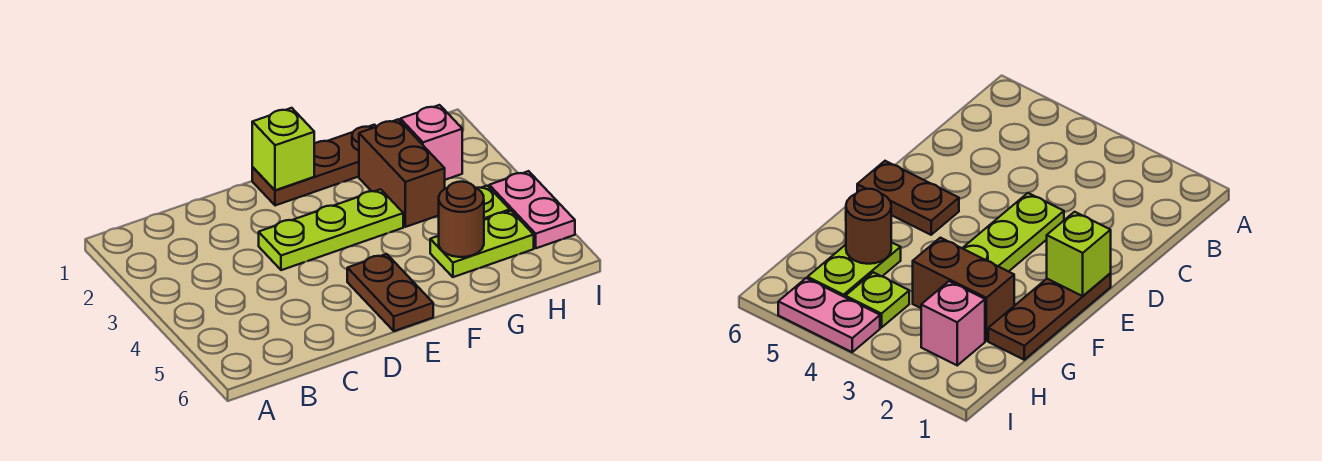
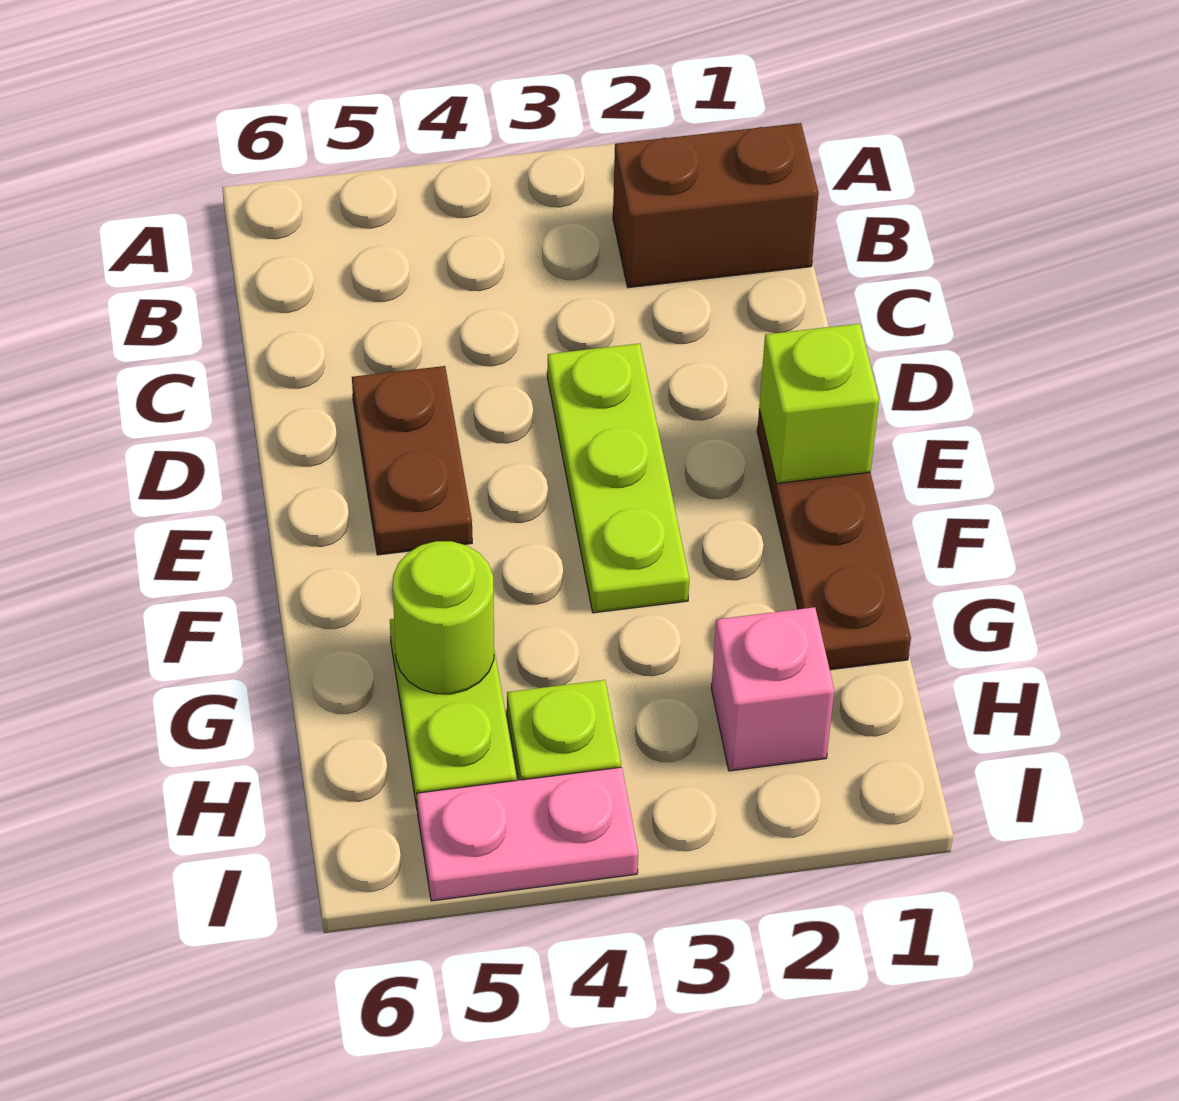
brown 1x2 plate [347,254,433,331] -> brown 1x2 plate turned to [352,366,472,555]
brown 1x2 brick [359,119,445,227] -> brown 1x2 brick moved to [613,123,818,288]
brown 1x1 round brick [439,182,484,257] -> lime 1x1 round brick [393,541,494,694]

